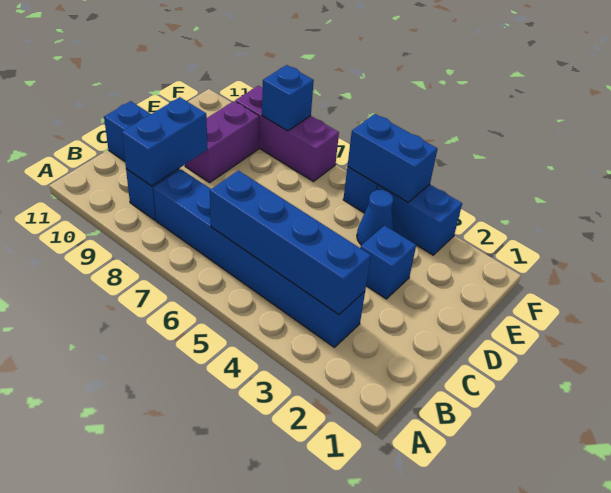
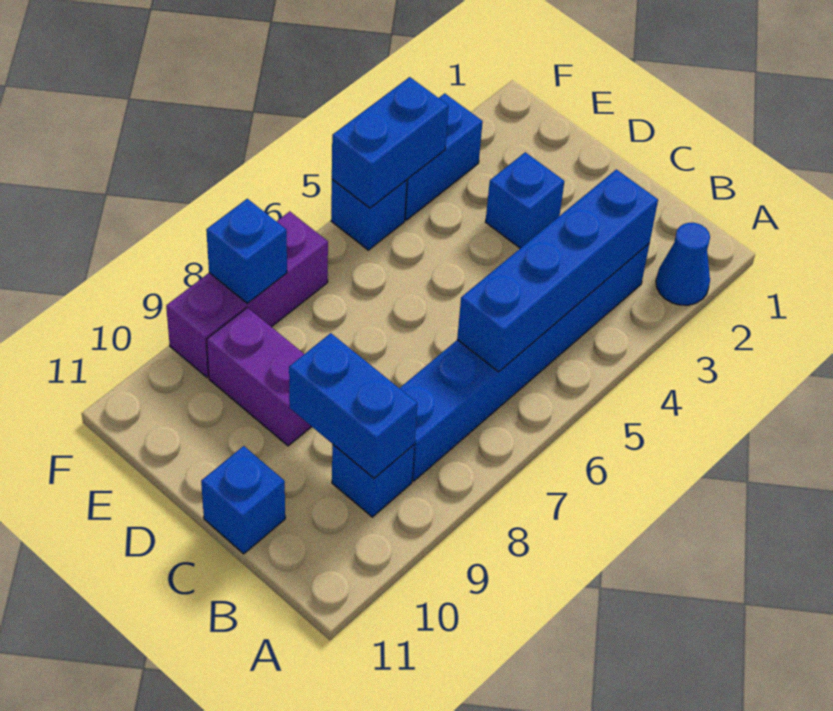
blue 1x1 cone [357,190,394,245] -> blue 1x1 cone moved to [656,222,710,305]

